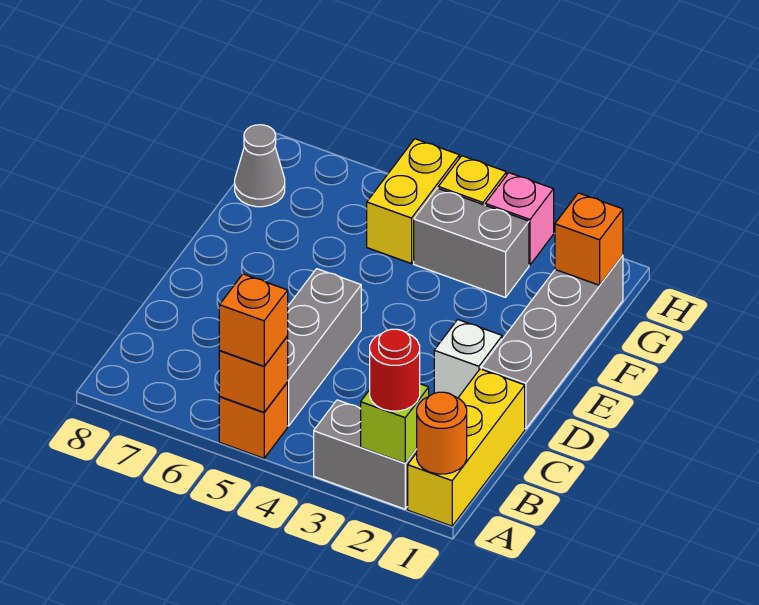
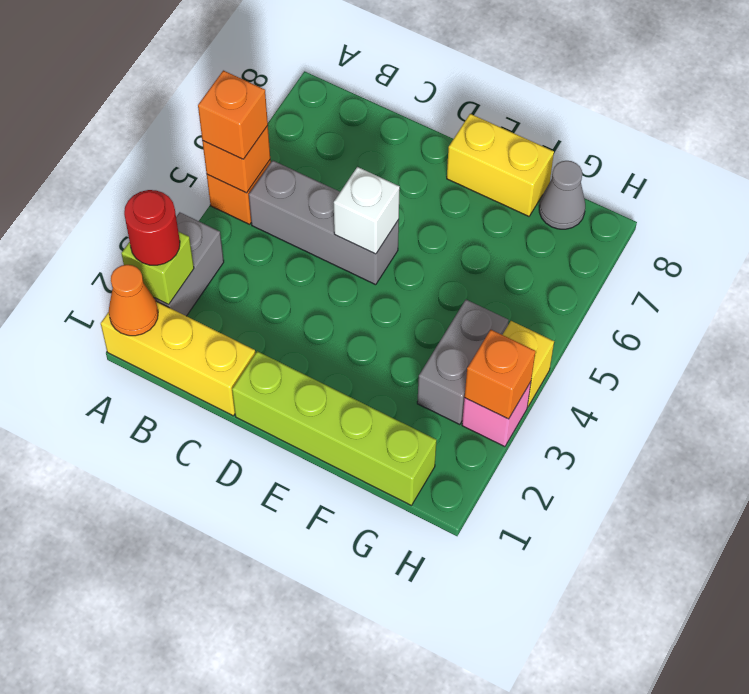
orange 1x1 round brick [417,392,467,474] -> orange 1x1 cone [109,265,158,336]
grey 1x4 brick [481,255,623,429] -> lime 1x4 brick [232,351,437,506]
white 1x1 brick [434,320,502,398] -> white 1x1 brick moved to [334,167,400,254]
orange 1x1 brick [555,193,623,285] -> orange 1x1 brick moved to [465,330,536,419]
yellow 1x2 brick [367,139,459,264] -> yellow 1x2 brick moved to [447,114,554,216]

